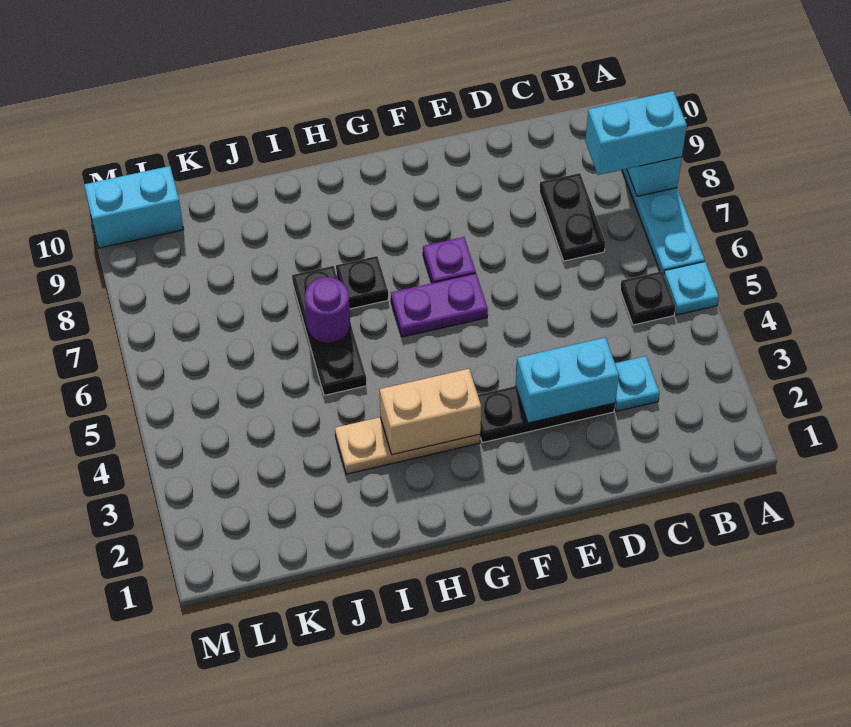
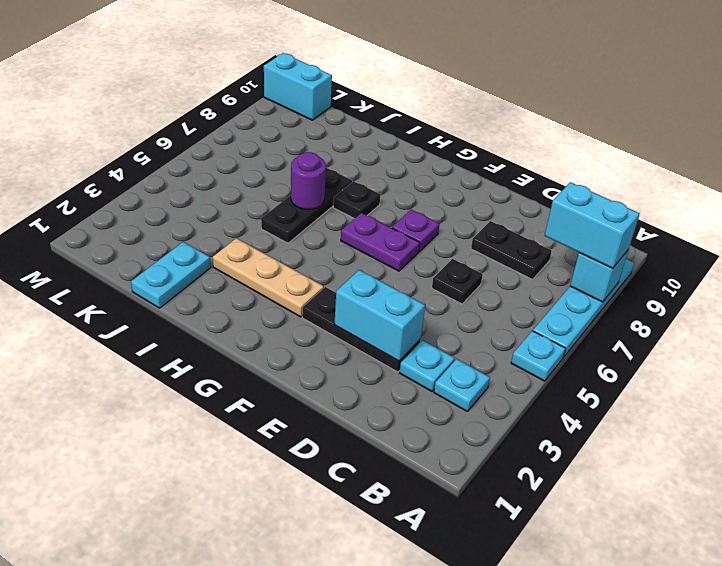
none -> cyan 1x1 plate [434,359,490,412]
black 1x1 plate [620,271,676,325] -> black 1x1 plate moved to [432,259,483,304]
black 1x2 plate [539,173,605,261] -> black 1x2 plate turned to [471,221,552,280]
tan 1x2 brick [380,369,481,455] -> none
none -> cyan 1x2 plate [131,242,211,308]

